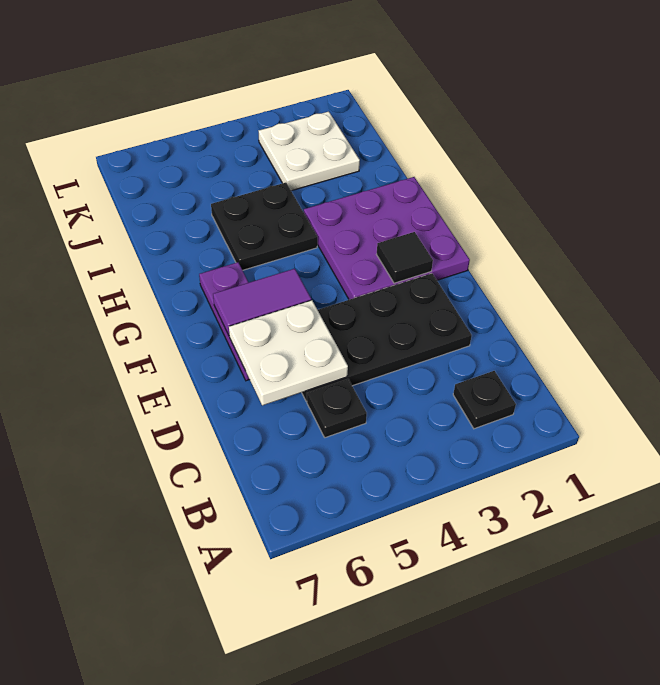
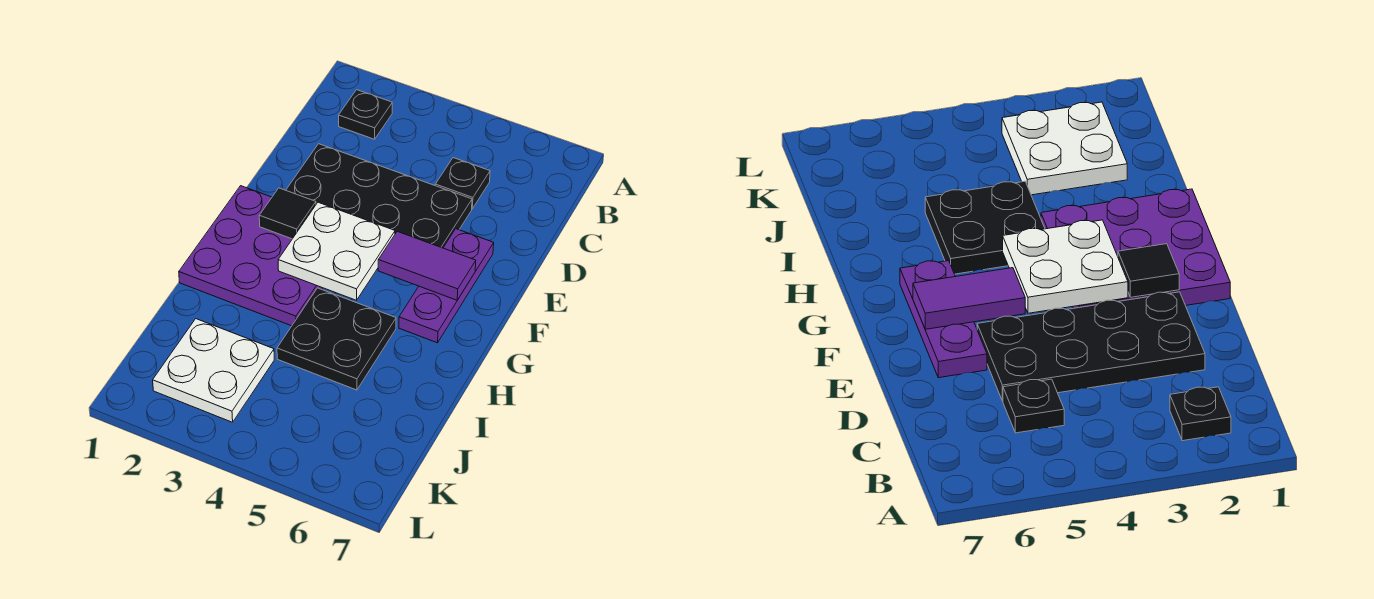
white 2x2 plate [229,300,348,406] -> white 2x2 plate moved to [278,202,395,300]

